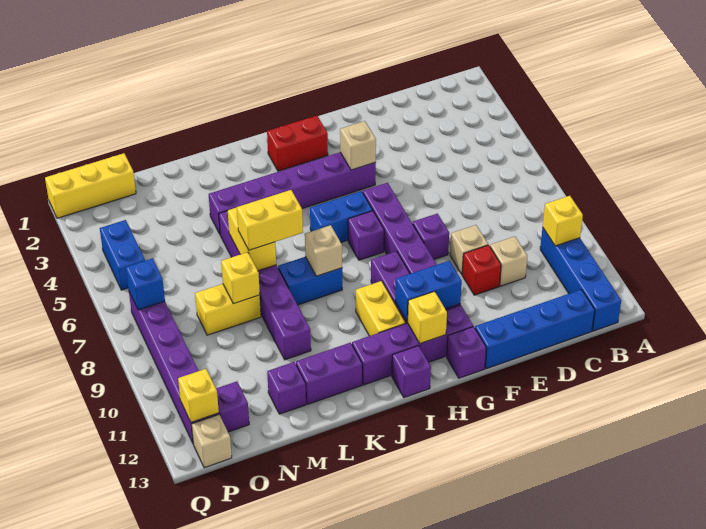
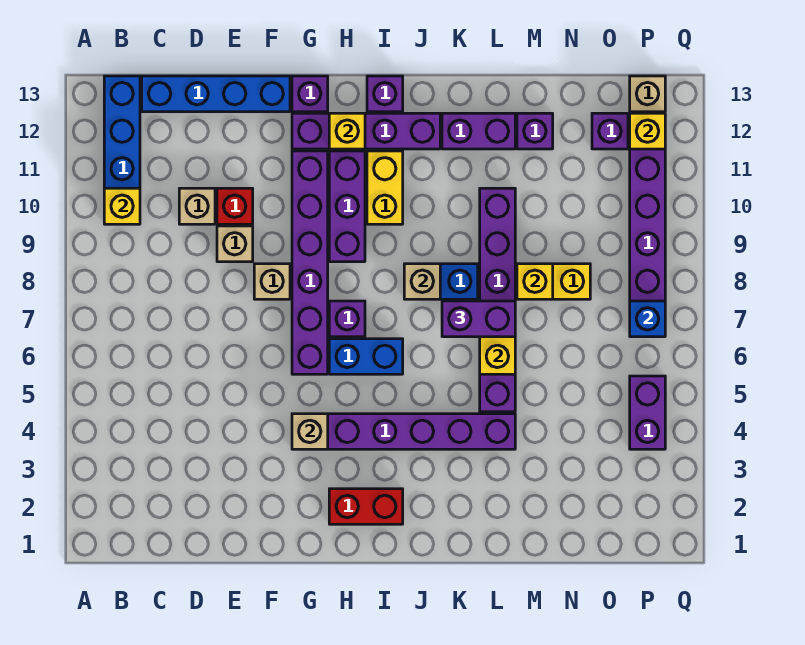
purple 1x1 brick [413,213,449,259] -> tan 1x1 brick [254,264,290,299]
blue 1x2 brick [395,261,462,322] -> none
yellow 1x2 brick [237,190,303,250] -> purple 1x2 brick [442,301,515,337]
yellow 1x3 brick [45,153,136,218] -> none
blue 1x2 brick [100,220,145,290] -> purple 1x2 brick [630,376,665,449]

